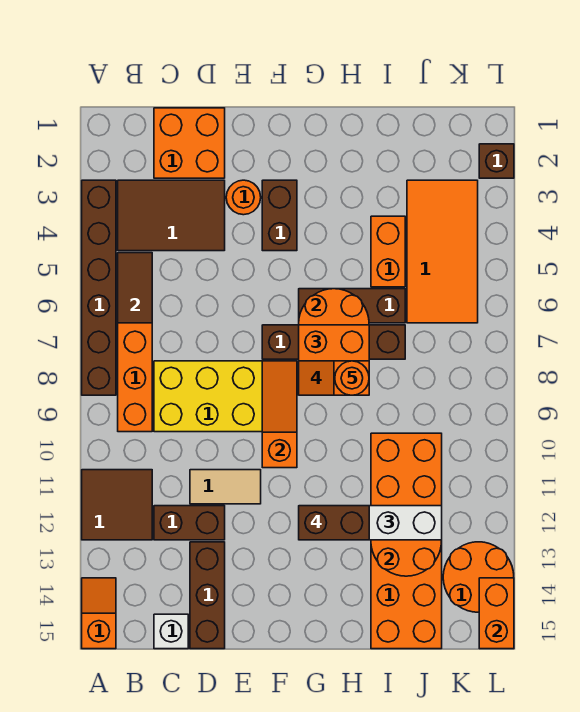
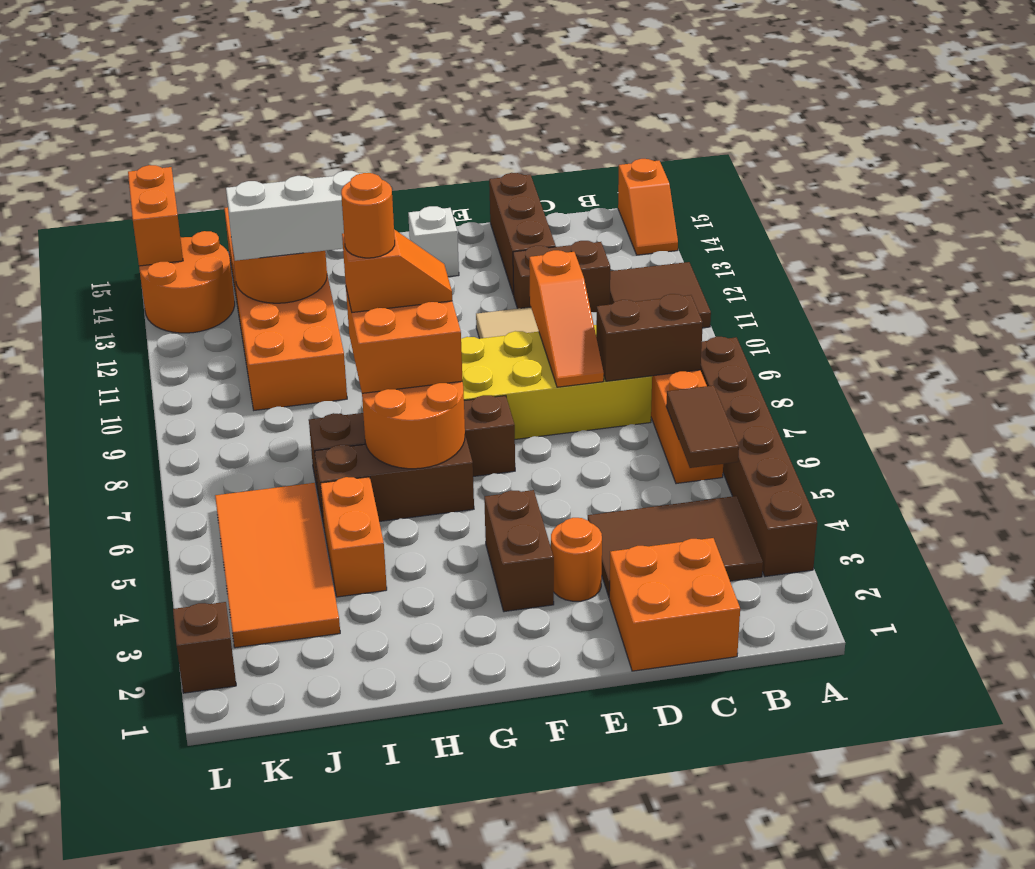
white 1x1 brick [154,614,188,649] -> white 1x1 brick moved to [408,206,459,277]
orange 1x3 slope [262,361,297,468] -> orange 1x3 slope moved to [529,250,604,387]
brown 1x2 brick [299,506,369,540] -> brown 1x2 brick moved to [596,294,703,381]

